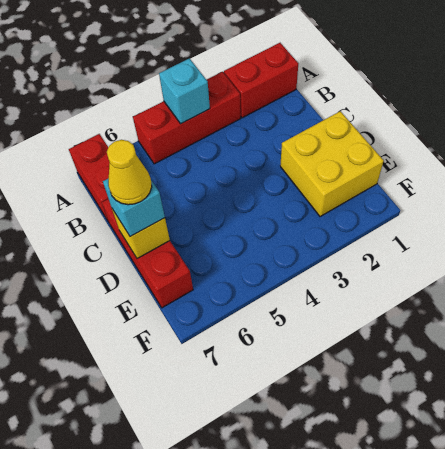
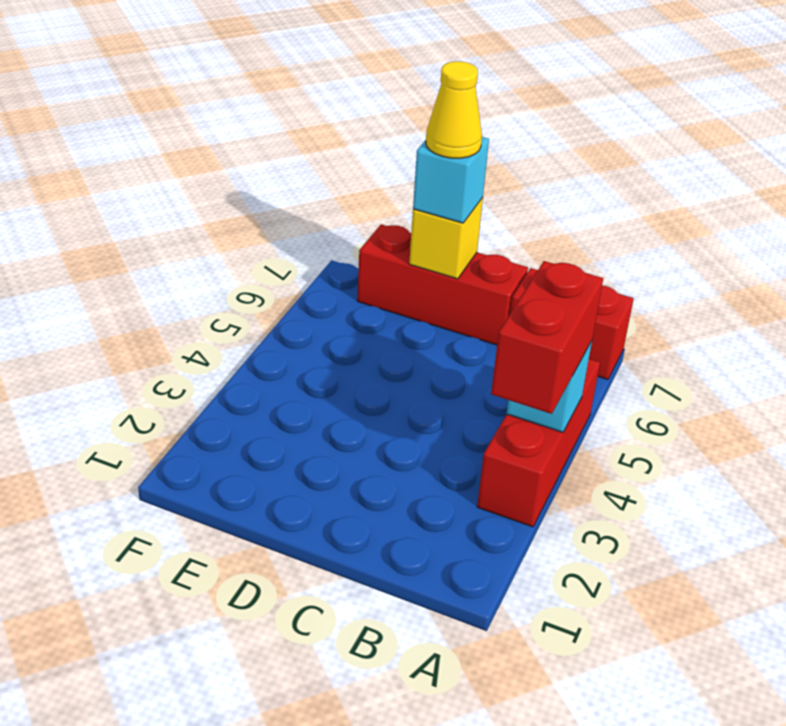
red 1x2 brick [224,43,298,118] -> red 1x2 brick moved to [491,261,603,414]
yellow 2x2 brick [280,111,384,217] -> none

